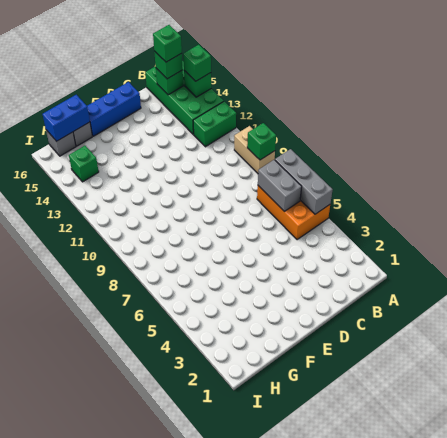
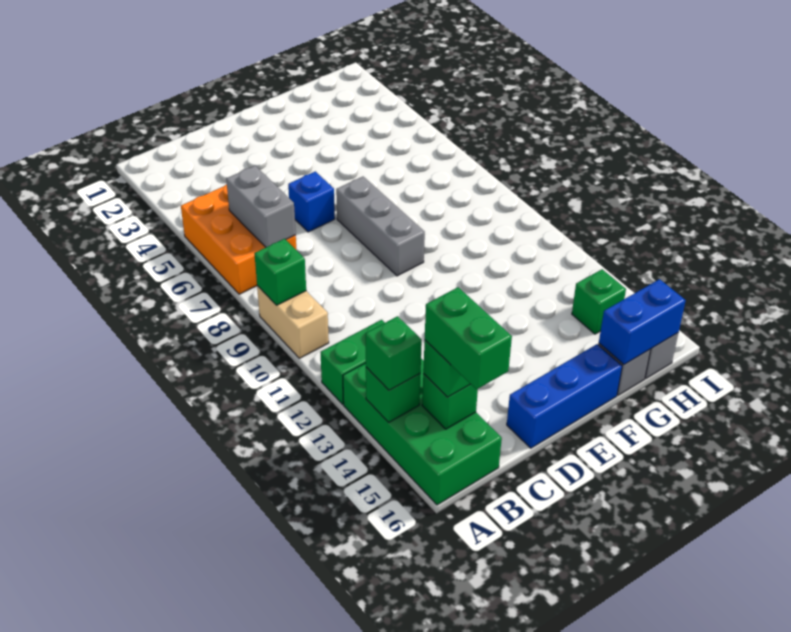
grey 1x3 brick [275,149,333,214] -> grey 1x3 brick moved to [336,177,425,276]
green 1x1 brick [153,25,182,62] -> green 1x2 brick [425,287,512,389]
none -> blue 1x1 brick [288,171,335,232]

